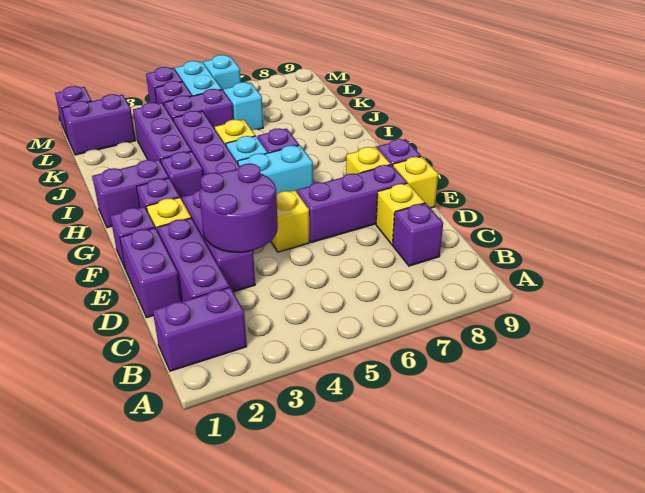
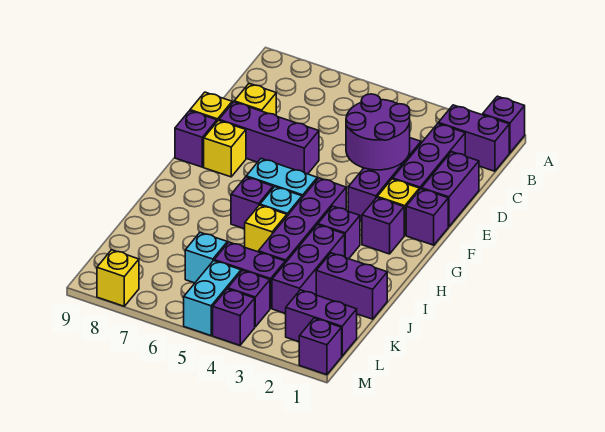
purple 1x1 brick [392,203,443,266] -> purple 1x1 brick moved to [483,96,525,153]
yellow 1x1 brick [271,190,309,252] -> yellow 1x1 brick moved to [97,250,139,306]
purple 1x2 brick [92,160,169,228] -> purple 1x2 brick moved to [316,253,387,319]
cyan 1x1 brick [204,55,241,91] -> none

